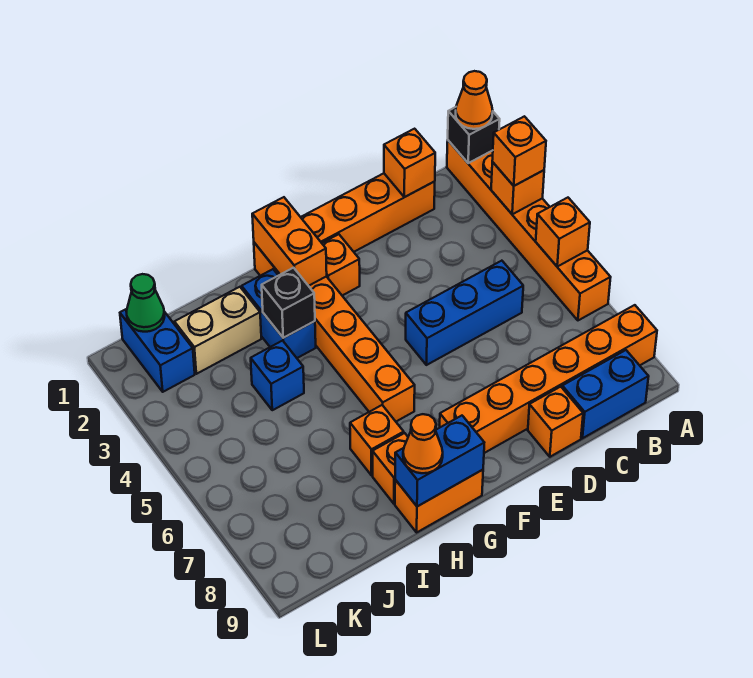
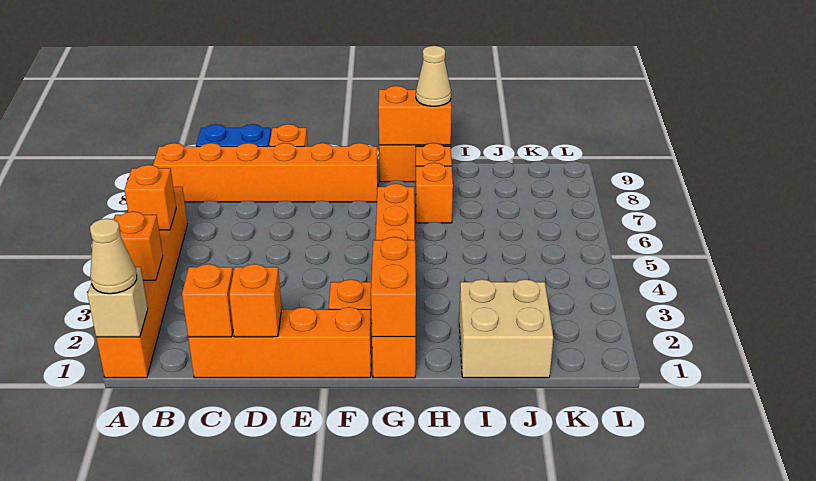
black 1x1 brick [448,107,500,163] -> tan 1x1 brick [88,267,148,337]
orange 1x1 cone [456,71,493,129] -> tan 1x1 cone [90,219,137,294]
orange 1x1 brick [492,116,546,186] -> orange 1x1 brick moved to [229,264,282,337]
blue 1x3 brick [406,261,523,365] -> none
blue 1x2 brick [395,416,484,507] -> orange 1x2 brick [378,86,452,145]
blue 1x2 brick [242,269,316,358] -> none
black 1x1 brick [262,268,315,338] -> none
orange 1x1 cone [403,414,443,473] -> tan 1x1 cone [416,46,451,106]
tan 1x2 brick [175,287,261,374] -> tan 2x2 brick [459,279,553,378]
blue 1x1 brick [251,341,304,410] -> none
blue 1x2 brick [120,309,195,392] -> none
green 1x1 cone [126,274,165,332] -> none

